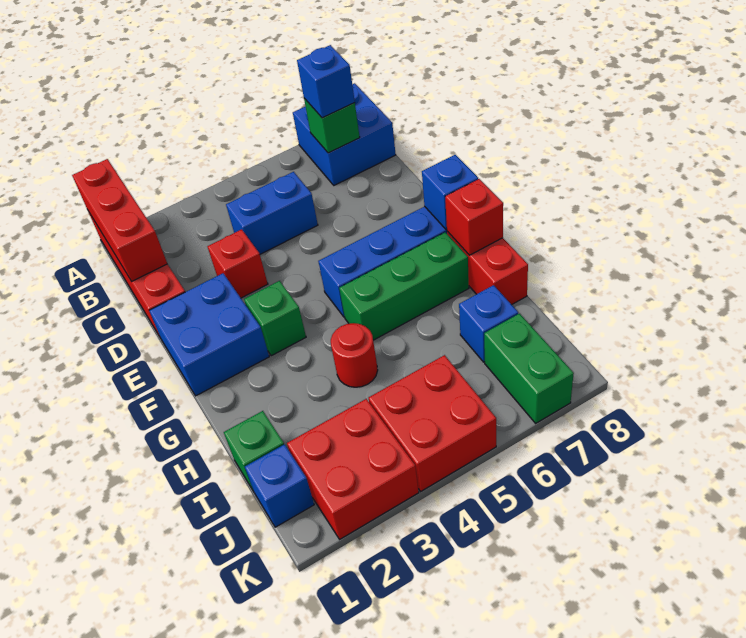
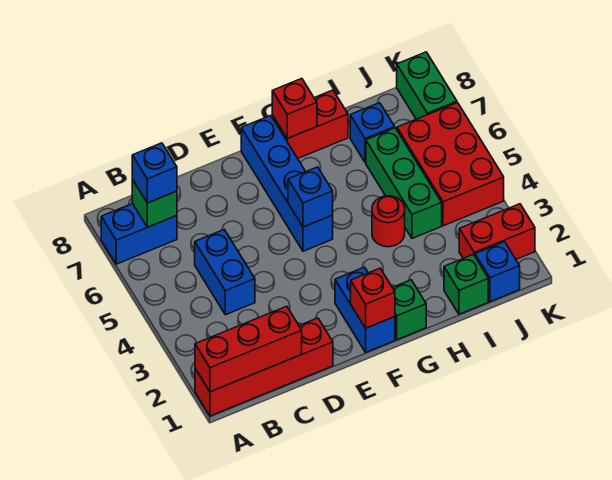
blue 2x2 brick [293,83,396,185] -> blue 1x2 brick [101,204,177,264]
red 1x1 brick [207,229,268,298] -> red 1x1 brick moved to [351,268,395,328]
blue 2x2 brick [149,273,269,396] -> blue 1x2 brick [335,267,395,352]
green 1x1 brick [244,281,306,356] -> green 1x1 brick moved to [392,280,426,340]
blue 1x1 brick [422,155,478,230] -> blue 1x1 brick moved to [288,167,333,227]
green 1x3 brick [339,232,469,340] -> green 1x3 brick moved to [366,128,442,238]
red 2x2 brick [287,399,419,539] -> red 1x2 brick [459,204,535,259]
red 2x2 brick [369,355,496,491] -> red 2x3 brick [397,103,504,226]
green 1x2 brick [484,314,574,423] -> green 1x2 brick turned to [397,52,457,119]

